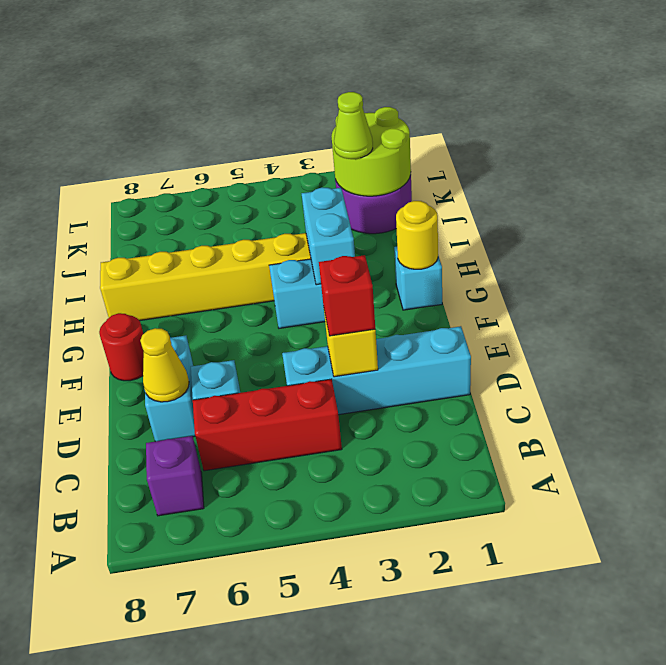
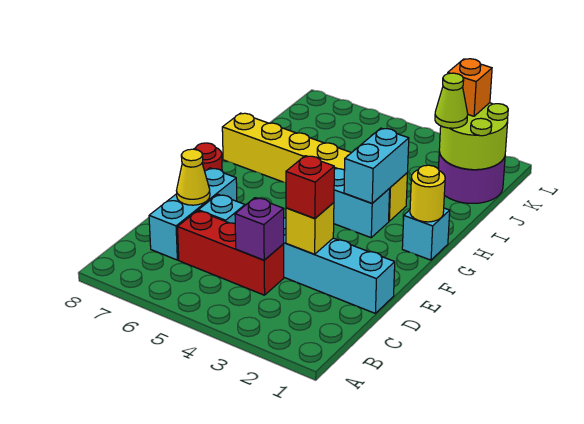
purple 1x1 brick [146,436,204,516] -> purple 1x1 brick moved to [235,198,284,260]
cyan 1x2 brick [145,336,195,442] -> cyan 1x3 brick [149,168,237,260]
none -> orange 1x1 brick [448,59,492,116]

